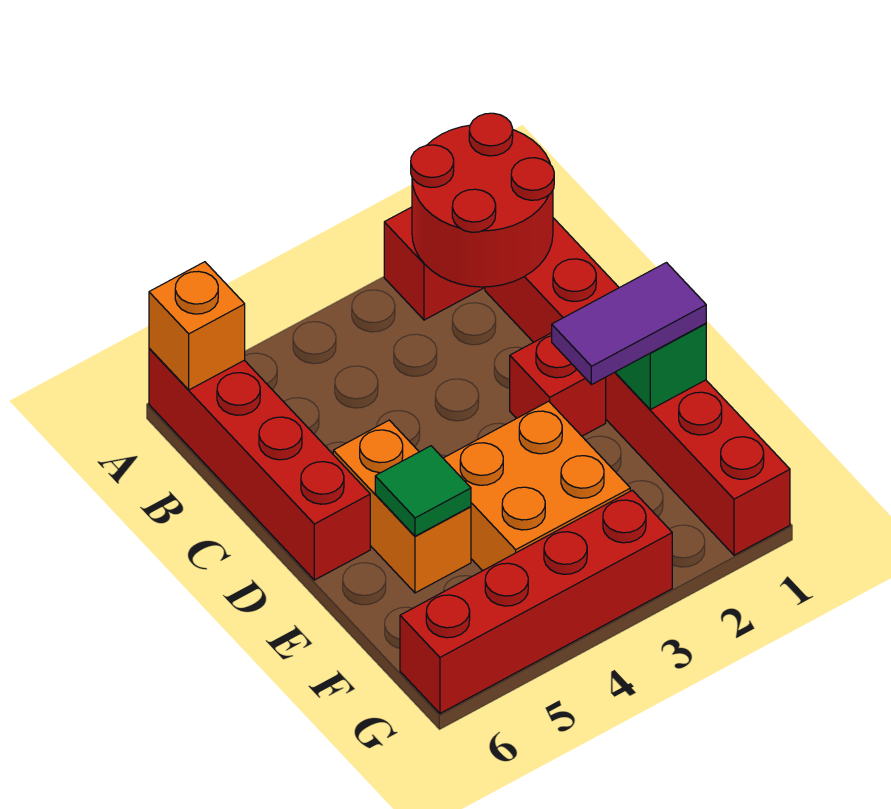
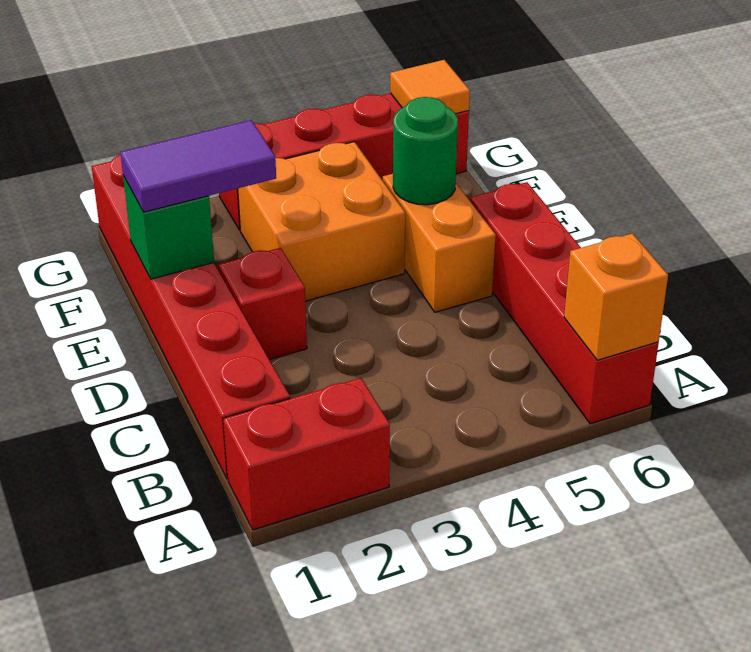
red 2x2 round brick [411,113,554,287] -> none
green 1x1 tile [375,446,471,536] -> green 1x1 round brick [393,97,458,205]
none -> orange 1x1 tile [390,60,470,114]

